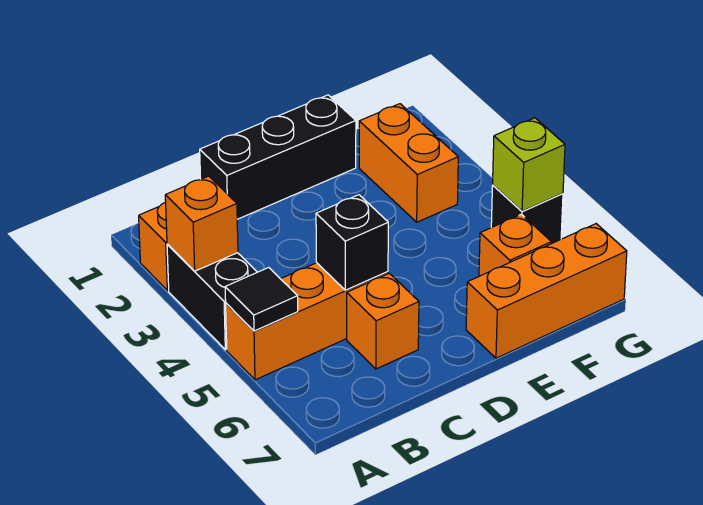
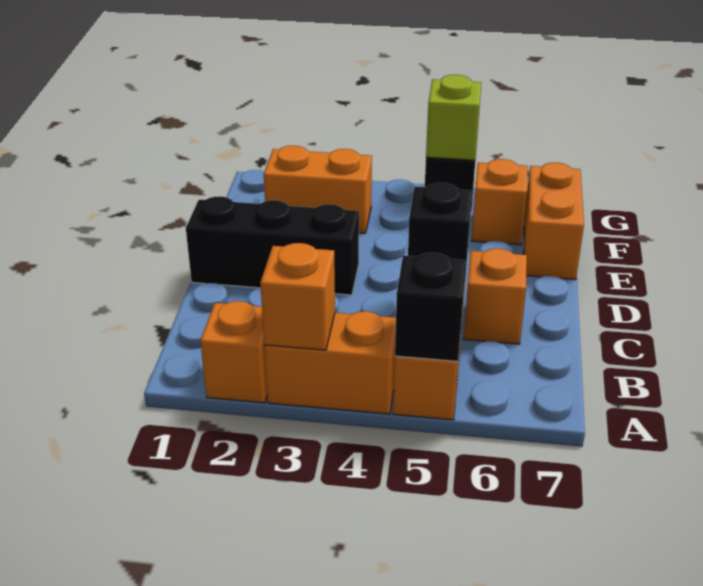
black 1x2 brick [167,244,257,350] -> orange 1x2 brick [264,311,396,414]
black 1x1 tile [225,267,298,331] -> black 1x1 brick [395,253,466,361]
black 1x3 brick [200,95,356,219] -> black 1x3 brick turned to [186,196,359,295]
orange 1x3 brick [466,224,627,358] -> orange 1x2 brick [524,163,584,280]

